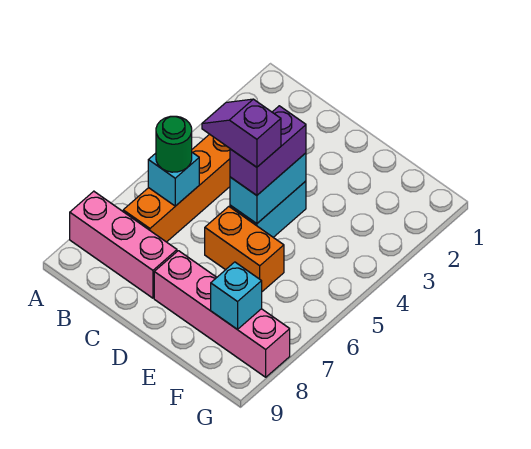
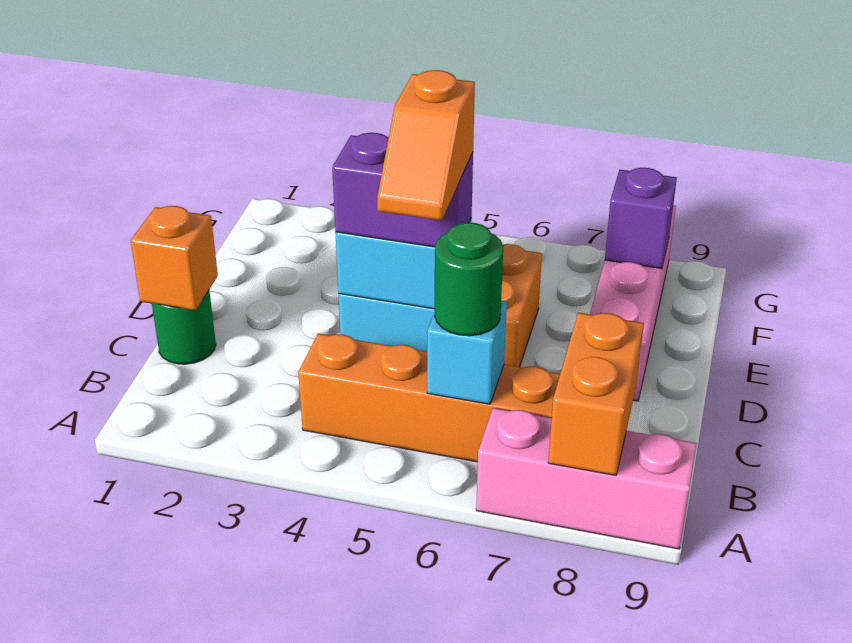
pink 1x3 brick [70,191,177,298] -> pink 1x3 brick turned to [476,408,697,549]
none -> orange 1x2 brick [548,313,644,475]
none -> green 1x1 round brick [152,291,216,364]
none -> orange 1x1 brick [131,206,218,310]
purple 1x2 slope [202,99,281,167] -> orange 1x2 slope [377,70,475,221]
cyan 1x1 brick [211,262,262,330] -> purple 1x1 brick [605,168,677,269]

